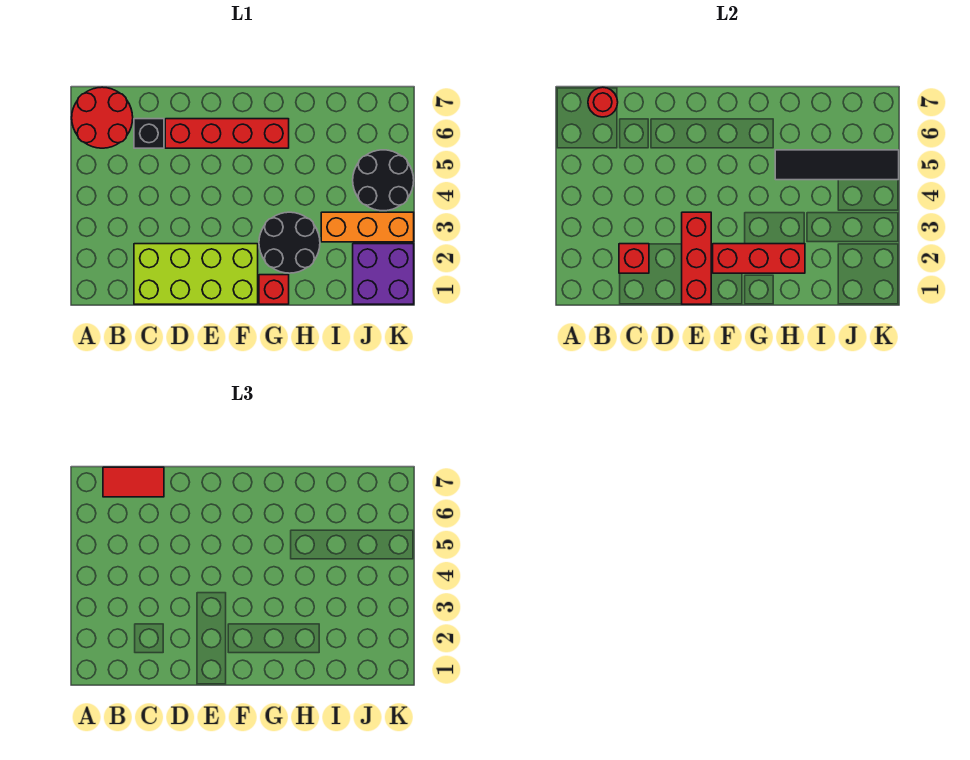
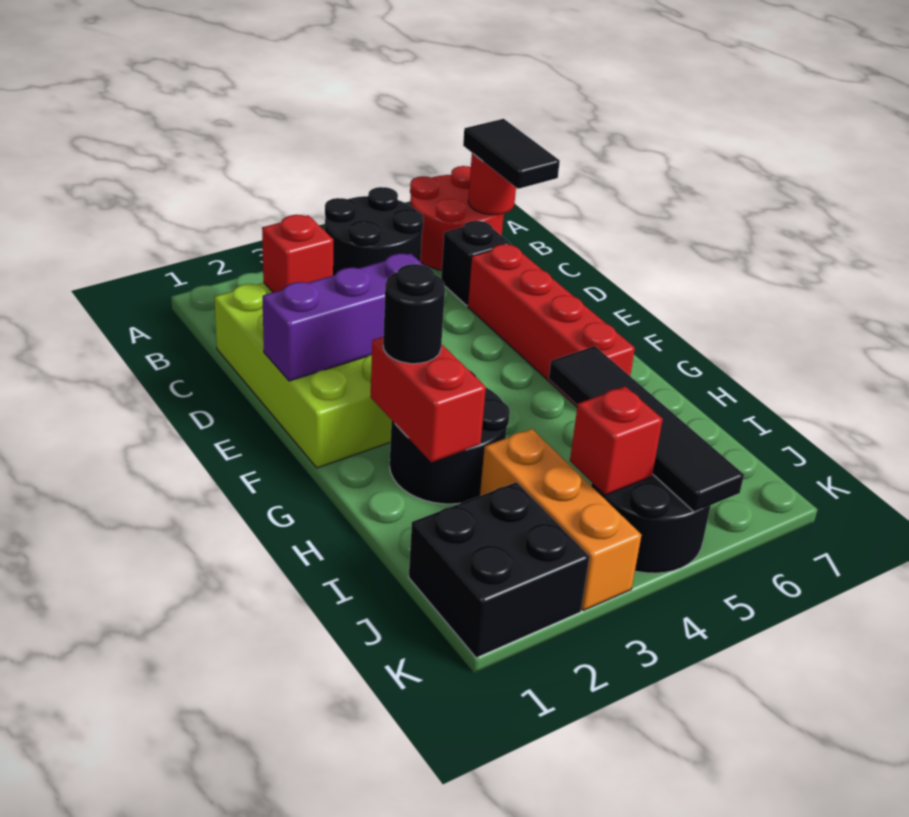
none -> black 2x2 round brick [325,187,424,275]
red 1x2 tile [103,467,164,497] -> black 1x2 tile [463,119,560,189]
red 1x3 brick [682,212,711,304] -> purple 1x3 brick [262,254,424,381]
red 1x3 brick [713,244,805,273] -> red 1x2 brick [371,337,486,462]
red 1x1 brick [259,275,289,304] -> red 1x1 brick moved to [570,387,663,495]
none -> black 1x1 round brick [383,264,445,364]
purple 2x2 brick [353,244,414,304] -> black 2x2 brick [409,482,589,658]

